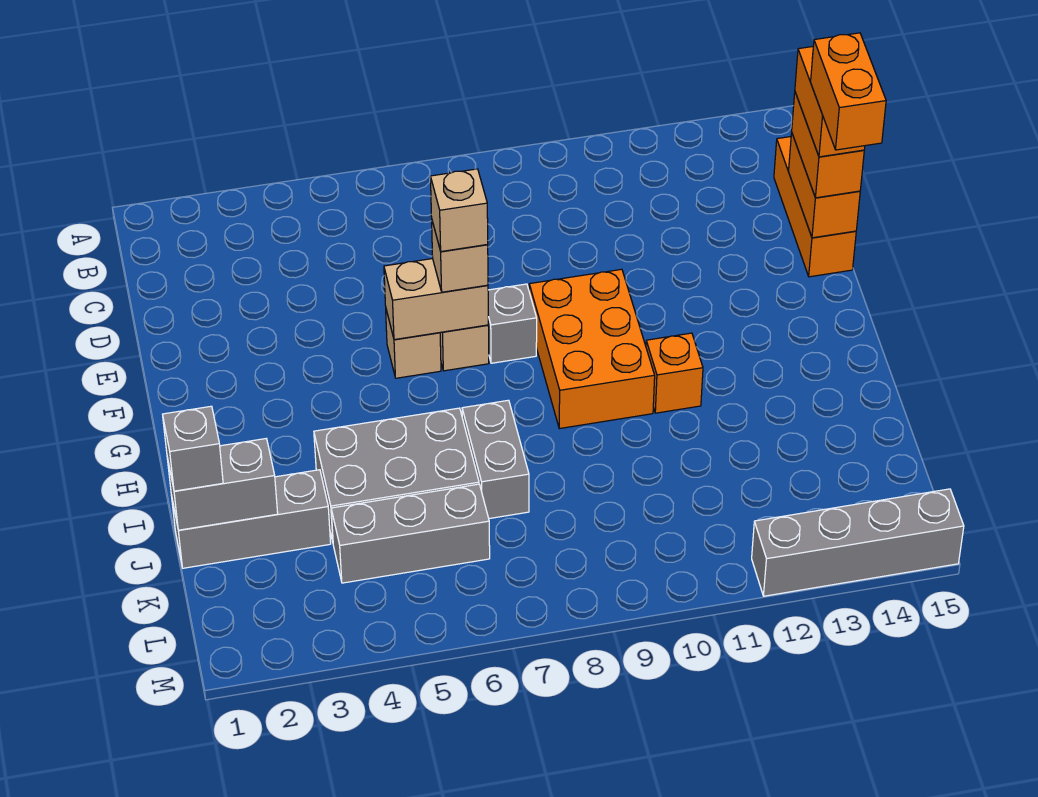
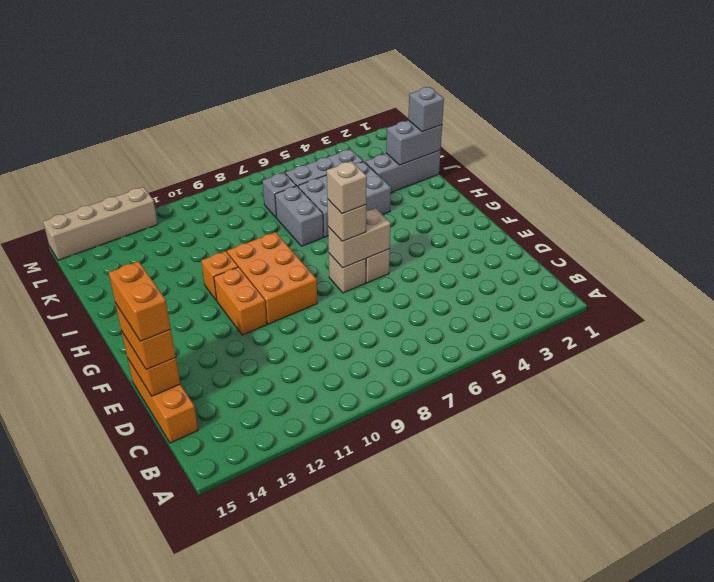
orange 1x2 brick [811,33,886,150] -> orange 1x2 brick moved to [214,267,267,335]
grey 1x1 brick [488,284,537,363] -> grey 1x1 brick moved to [263,173,296,217]
grey 1x4 brick [752,489,964,596] -> tan 1x4 brick [43,187,158,260]

